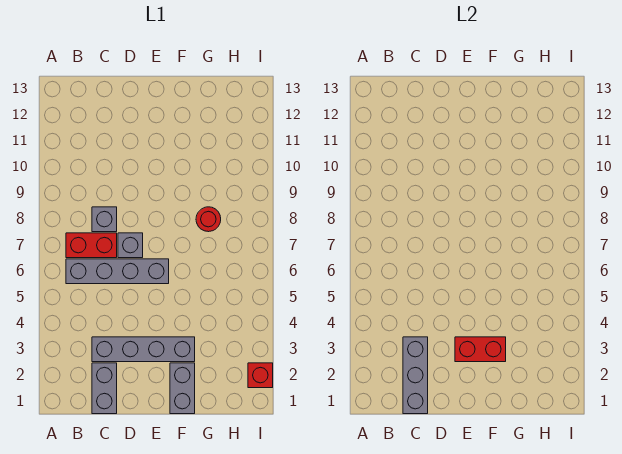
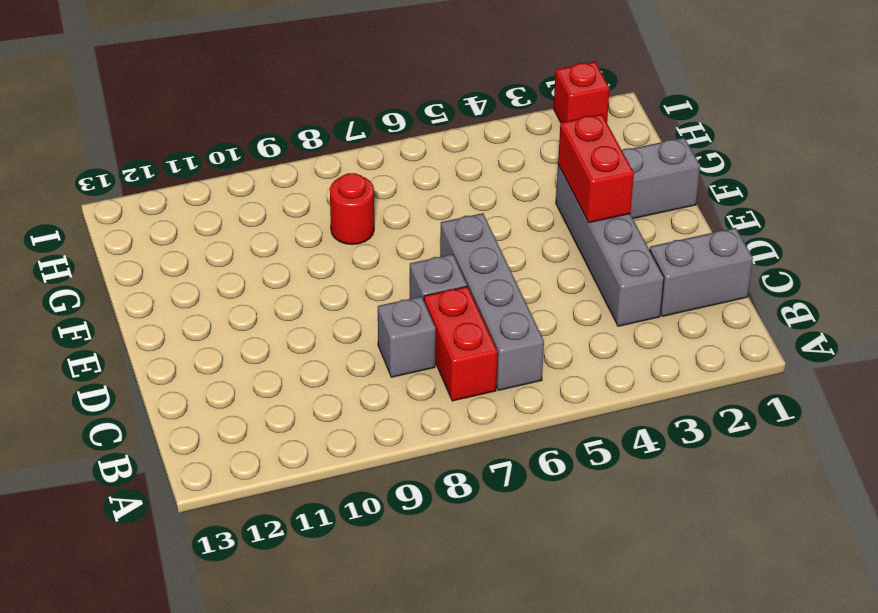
grey 1x3 brick [403,337,428,414] -> none

